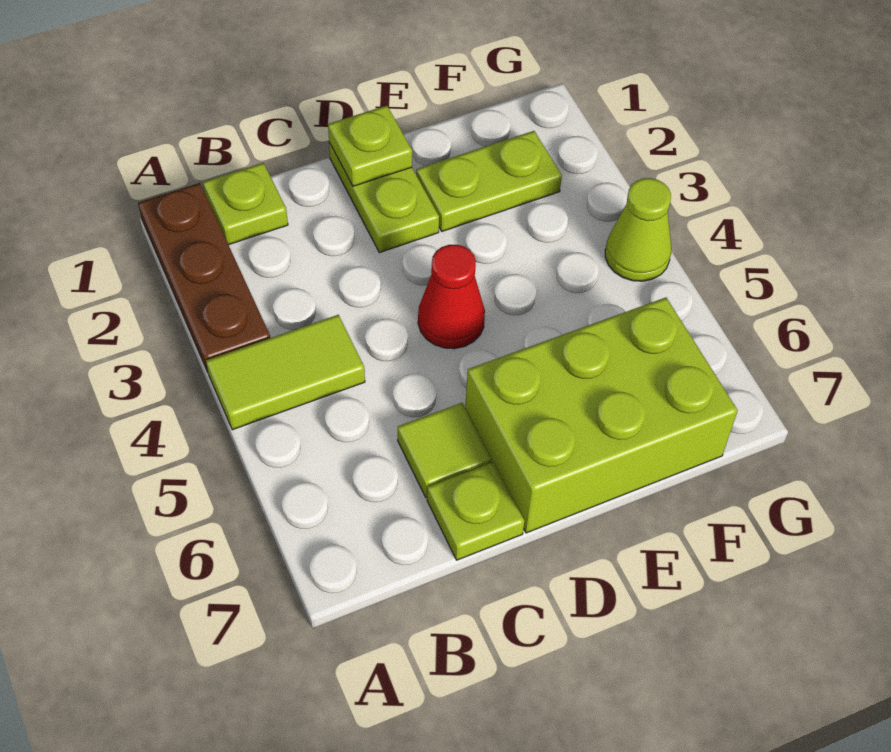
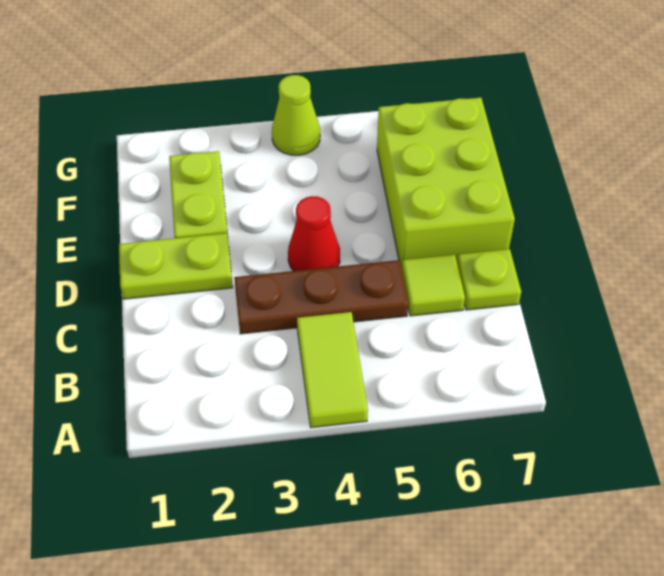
brown 1x3 plate [138,183,270,372] -> brown 1x3 plate moved to [234,260,408,334]
lime 1x1 plate [203,163,288,245] -> none
lime 1x1 plate [328,106,412,186] -> none

